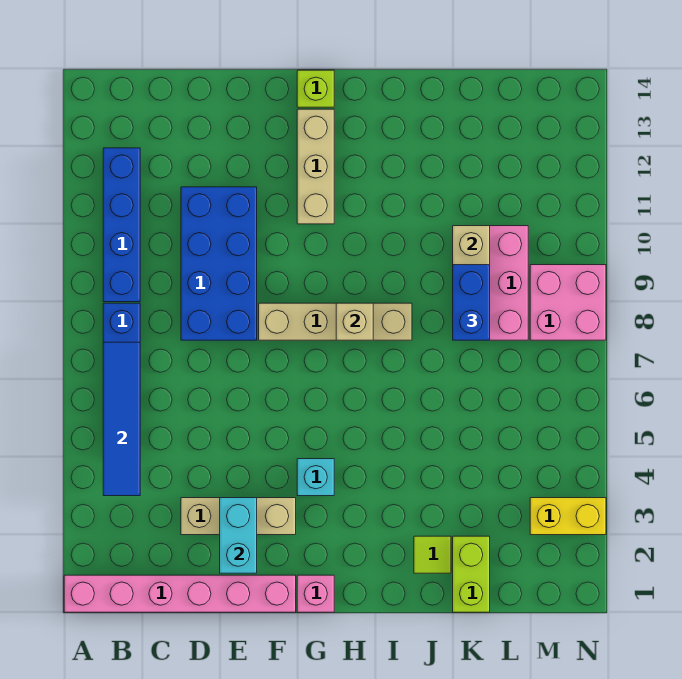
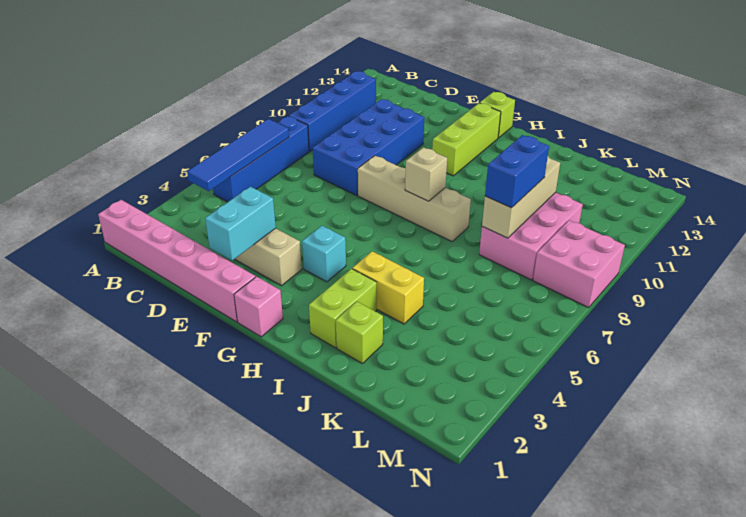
tan 1x3 brick [297,109,334,224] -> lime 1x3 brick [432,103,501,176]
lime 1x1 tile [414,536,451,573] -> lime 1x1 brick [336,302,383,363]
lime 1x2 brick [453,536,490,612] -> lime 1x2 brick moved to [309,269,377,348]
yellow 1x2 brick [530,498,606,535] -> yellow 1x2 brick moved to [353,251,424,324]

